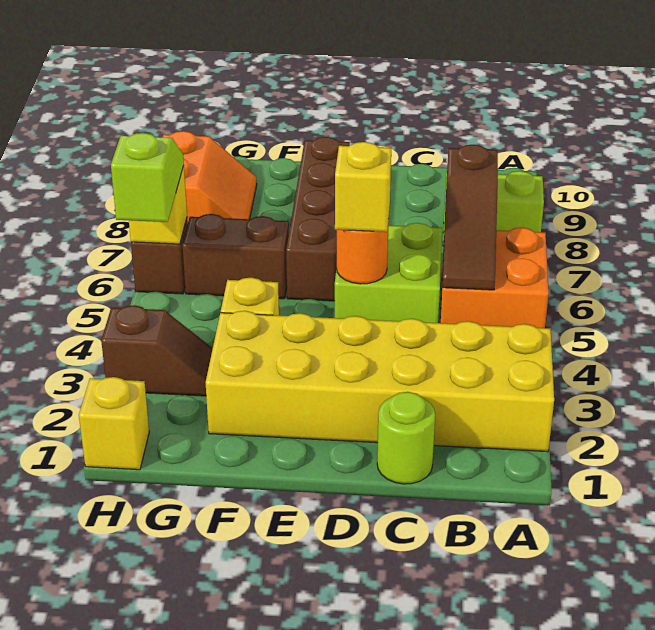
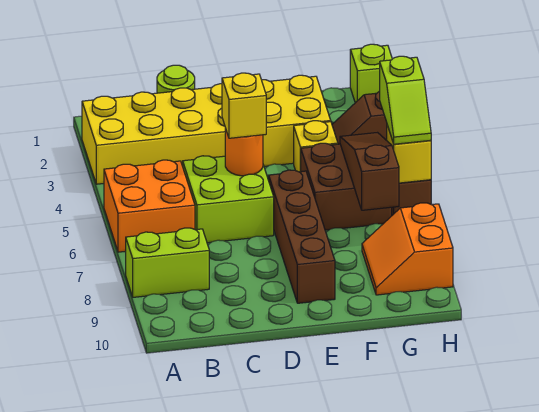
brown 1x3 slope [443,145,498,290] -> brown 1x3 slope moved to [340,133,399,210]
brown 1x2 brick [182,214,289,299] -> brown 2x2 brick [301,143,392,230]
yellow 1x1 brick [79,377,149,470] -> lime 1x1 brick [350,44,392,103]

